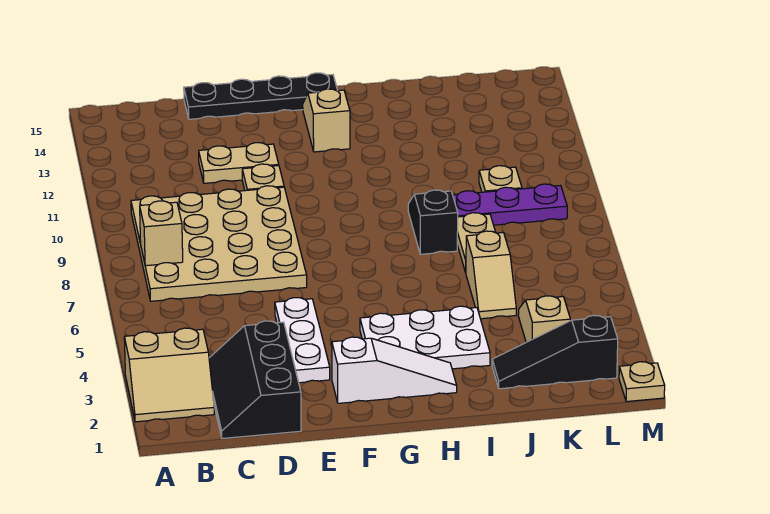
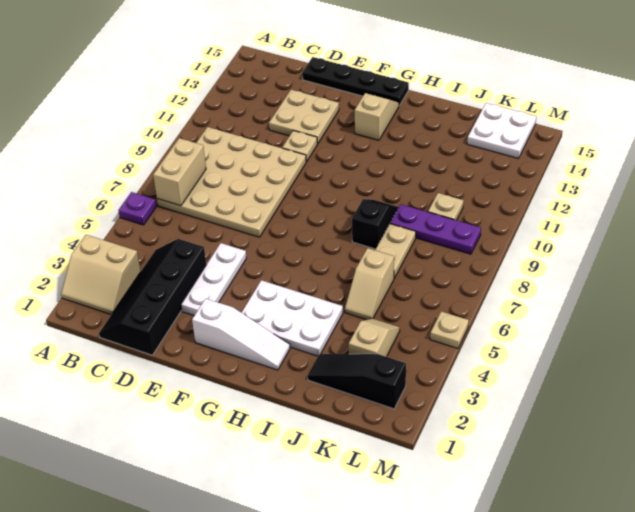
none -> purple 1x1 plate [118,192,156,225]
tan 1x1 brick [140,201,183,266] -> tan 1x2 brick [153,138,206,206]
black 2x3 slope [209,321,301,438] -> black 2x4 slope [99,239,206,355]
tan 1x2 plate [199,143,279,183] -> tan 2x2 plate [269,90,339,144]
none -> white 2x2 plate [467,103,536,158]
tan 1x1 plate [619,362,665,402] -> tan 1x1 plate moved to [430,311,469,349]

